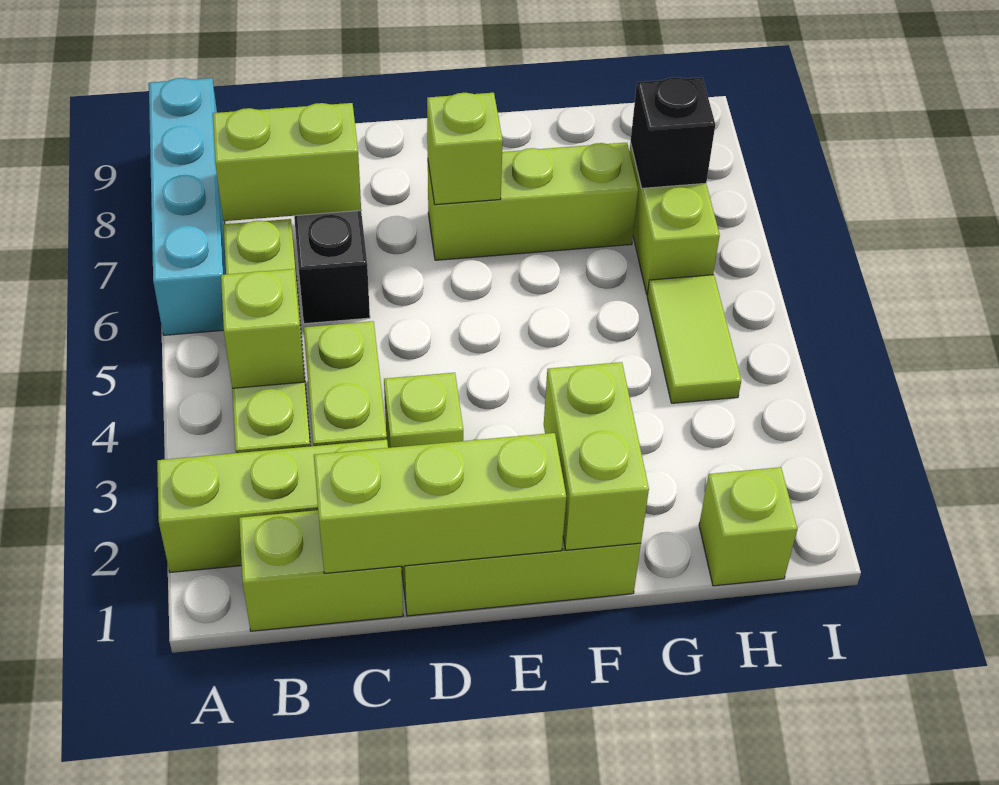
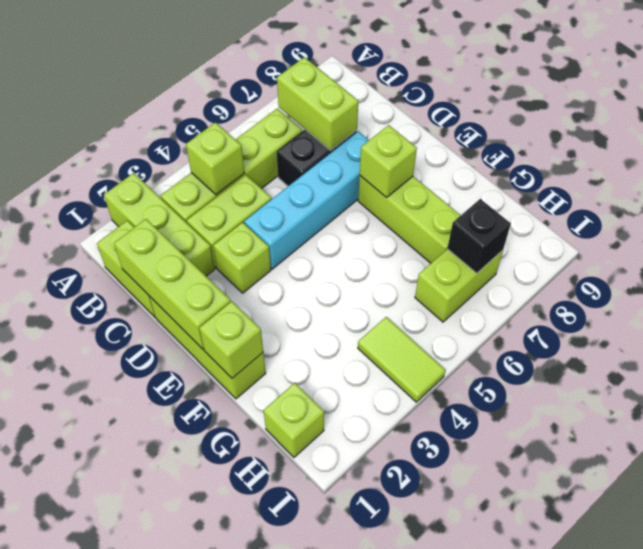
cyan 1x4 brick [149,78,226,335] -> cyan 1x4 brick moved to [244,131,369,269]
lime 1x2 brick [544,362,649,550] -> lime 1x1 brick [199,301,263,378]
lime 1x2 tile [647,275,741,403] -> lime 1x2 tile turned to [358,317,445,402]

